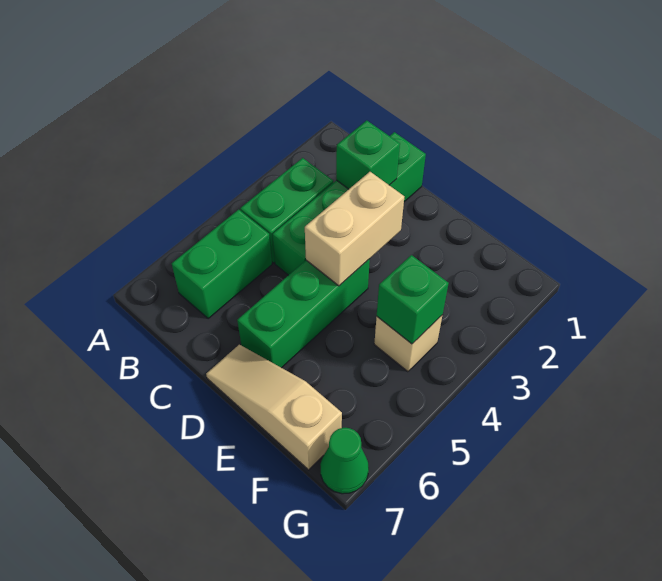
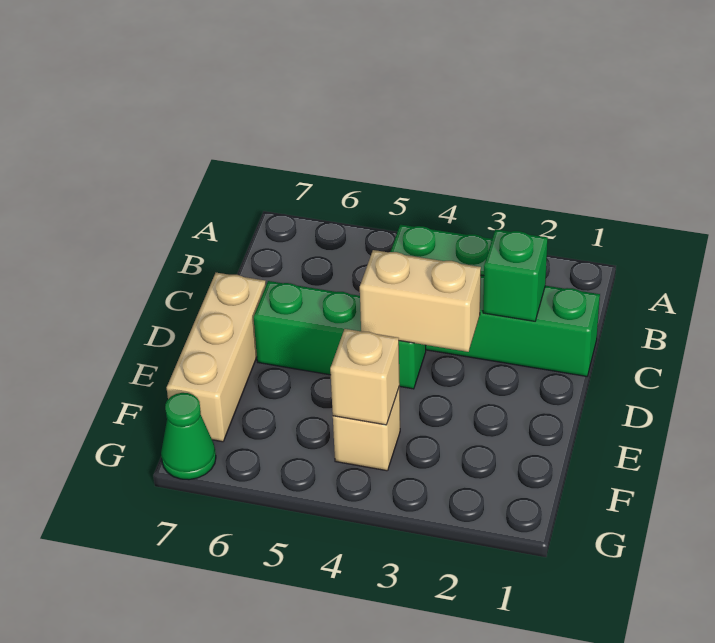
green 1x2 brick [172,210,272,319] -> none
tan 1x3 slope [206,345,342,470] -> tan 1x3 brick [167,273,266,442]
green 1x1 brick [377,255,449,344] -> tan 1x1 brick [330,329,400,425]

